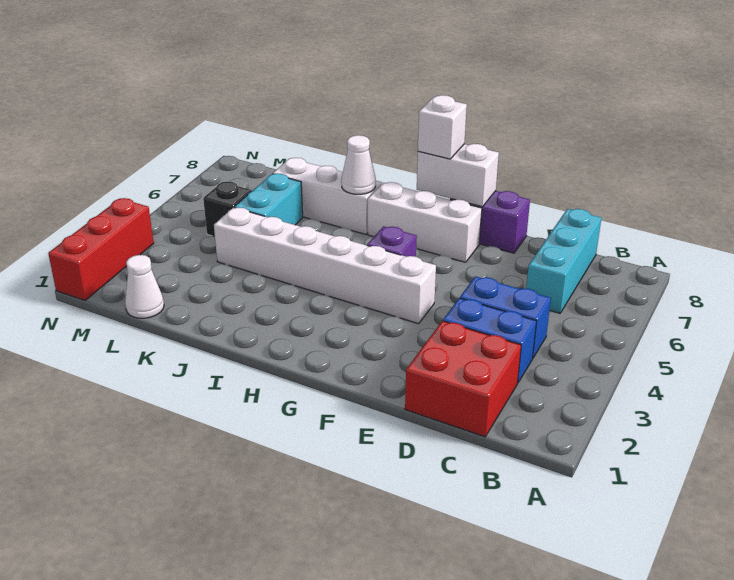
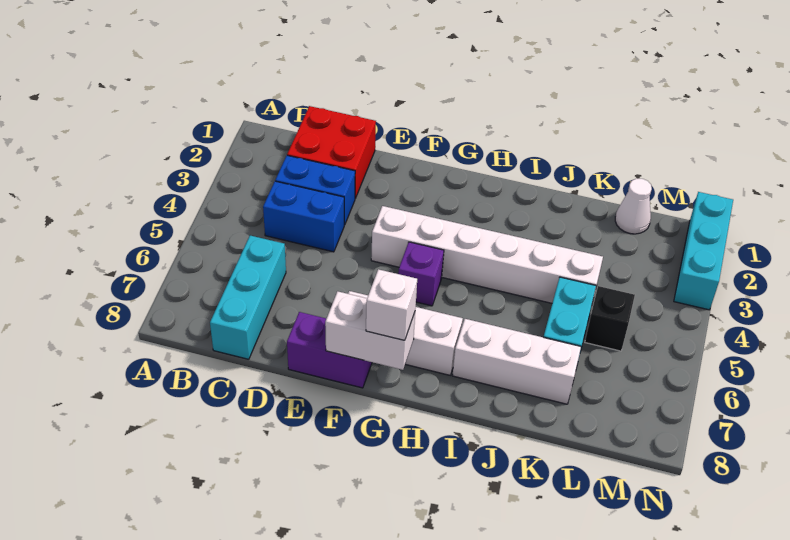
white 1x1 cone [341,135,376,194] -> none
red 1x3 brick [48,198,154,300] -> cyan 1x3 brick [674,192,733,310]

